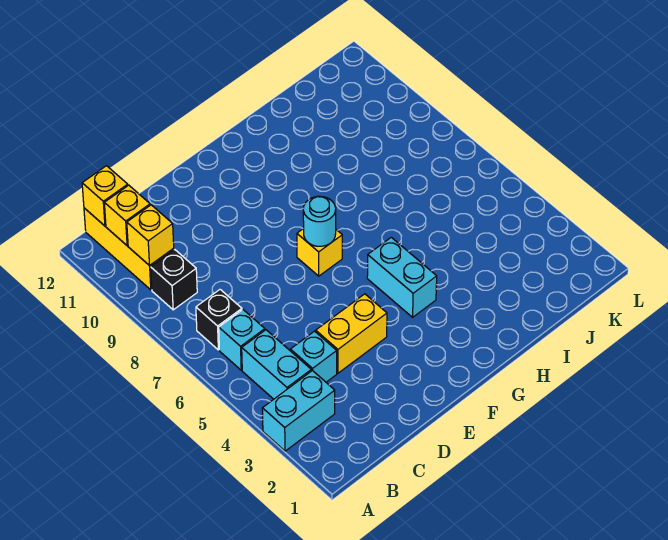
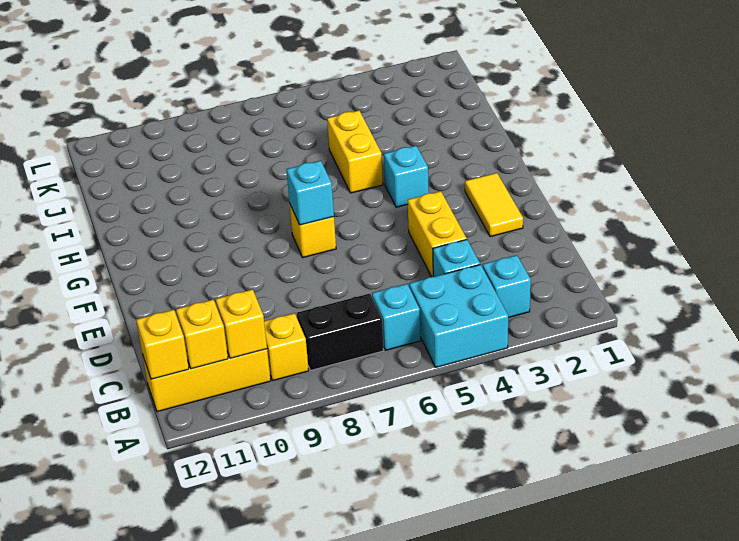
cyan 1x2 brick [262,370,335,451] -> cyan 1x1 brick [483,255,531,318]
cyan 1x2 brick [242,330,311,399] -> cyan 2x2 brick [409,265,508,367]
black 1x1 brick [196,290,242,350] -> black 1x2 brick [297,294,384,370]
black 1x1 brick [151,250,197,310] -> yellow 1x1 brick [264,313,309,381]
none -> yellow 1x2 tile [465,173,523,237]
cyan 1x1 round brick [303,196,336,246] -> cyan 1x1 brick [286,161,334,225]
cyan 1x2 brick [367,237,437,317] -> cyan 1x1 brick [384,146,429,207]
none -> yellow 1x2 brick [327,111,383,193]

